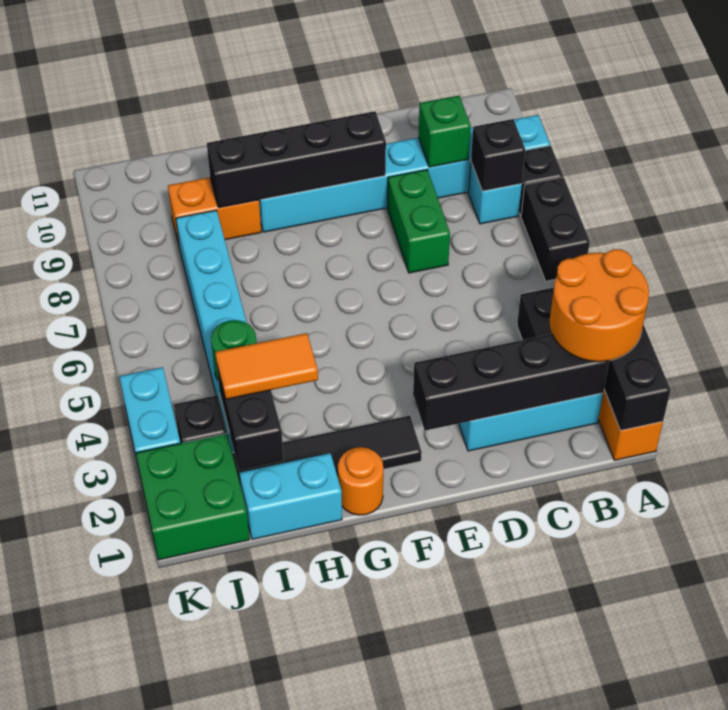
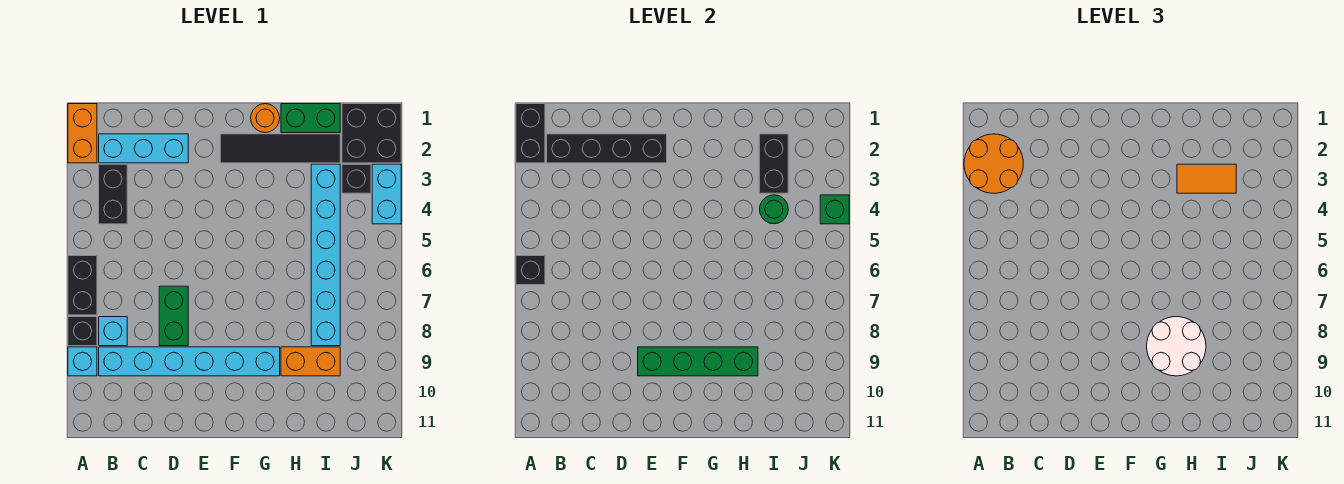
black 1x1 brick [471,119,525,191] -> black 1x1 brick moved to [516,256,545,285]
green 1x1 brick [418,96,471,167] -> green 1x1 brick moved to [820,195,849,224]
black 1x4 brick [207,111,386,208] -> green 1x4 brick [638,347,758,376]
none -> white 2x2 round brick [1147,317,1206,376]
cyan 1x2 brick [240,453,342,539] -> green 1x2 brick [281,104,340,133]
green 2x2 brick [136,434,250,560] -> black 2x2 brick [342,104,401,163]

